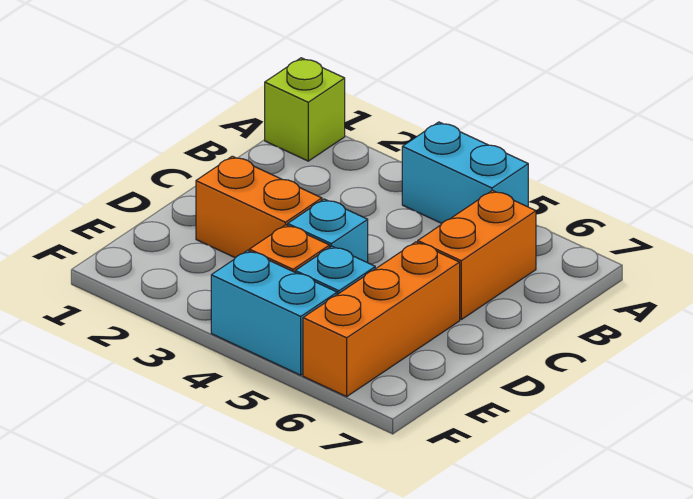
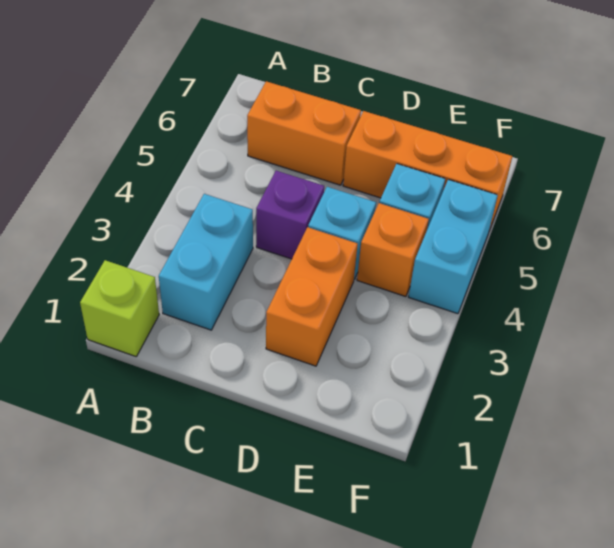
cyan 1x2 brick [402,122,528,223] -> cyan 1x2 brick moved to [159,194,253,330]
none -> purple 1x1 brick [256,171,324,259]

